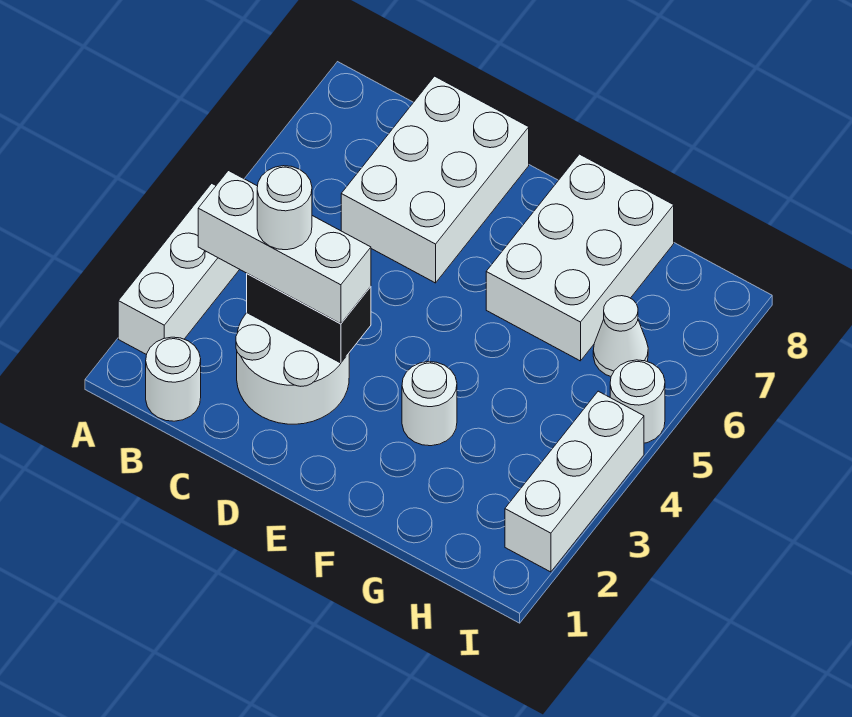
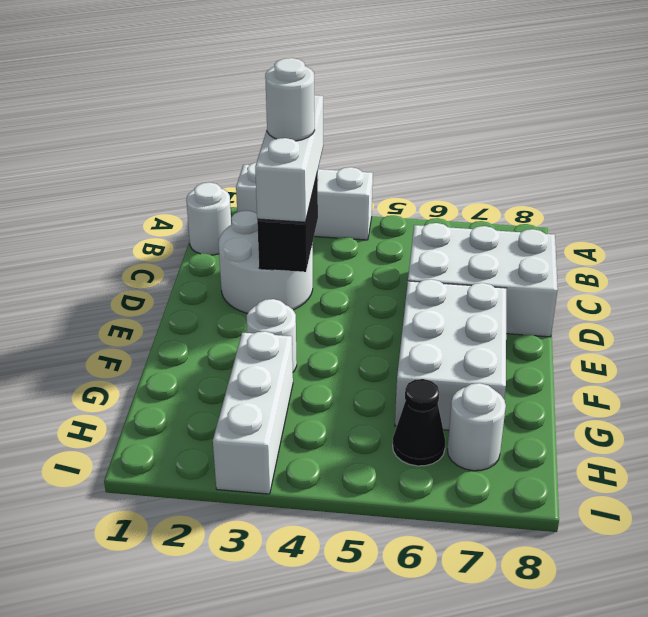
white 2x3 brick [486,154,674,361] -> white 2x3 brick turned to [395,279,507,430]
white 1x1 cone [593,296,648,376] -> black 1x1 cone [393,379,445,466]
white 1x3 brick [505,391,644,572] -> white 1x3 brick turned to [213,331,293,494]
white 1x1 round brick [610,360,665,443] -> white 1x1 round brick moved to [447,383,506,471]

